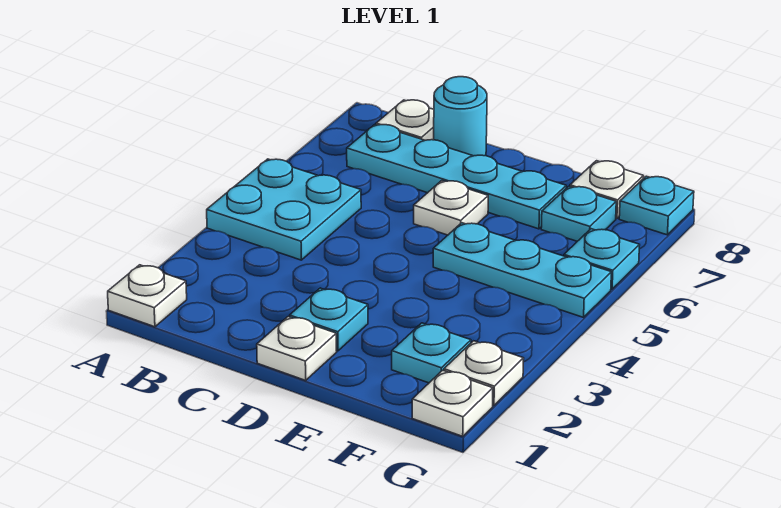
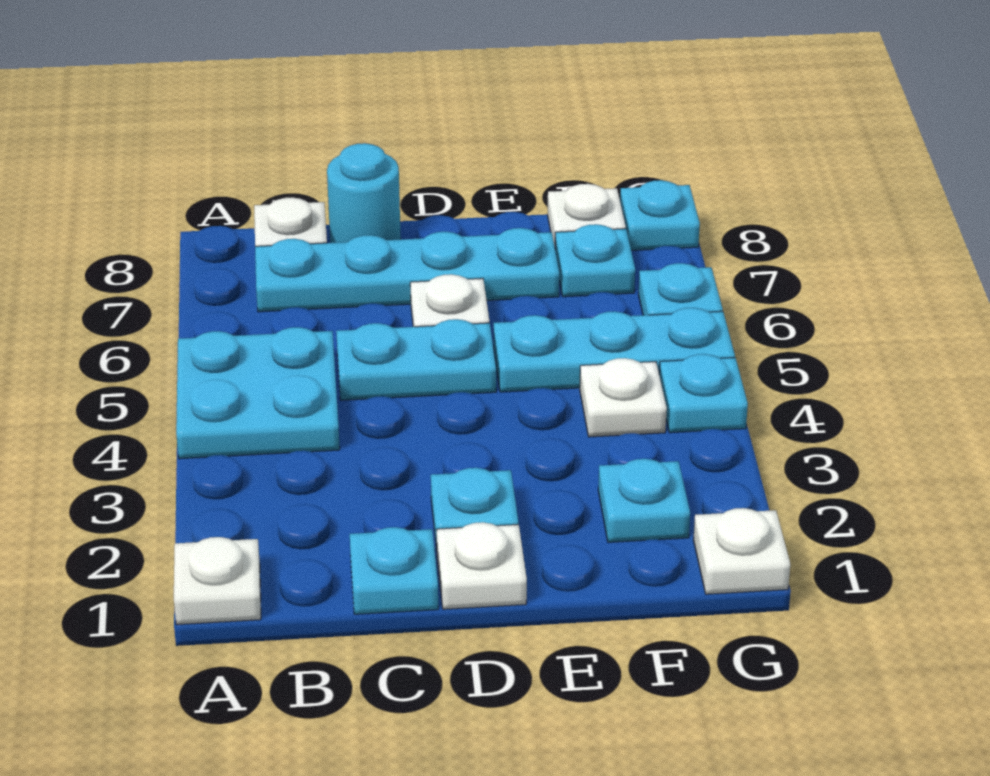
none -> cyan 1x1 plate [350,527,438,614]
none -> cyan 1x2 plate [336,319,496,400]
white 1x1 plate [444,341,524,406] -> white 1x1 plate moved to [580,358,667,437]
none -> cyan 1x1 plate [659,354,748,433]

